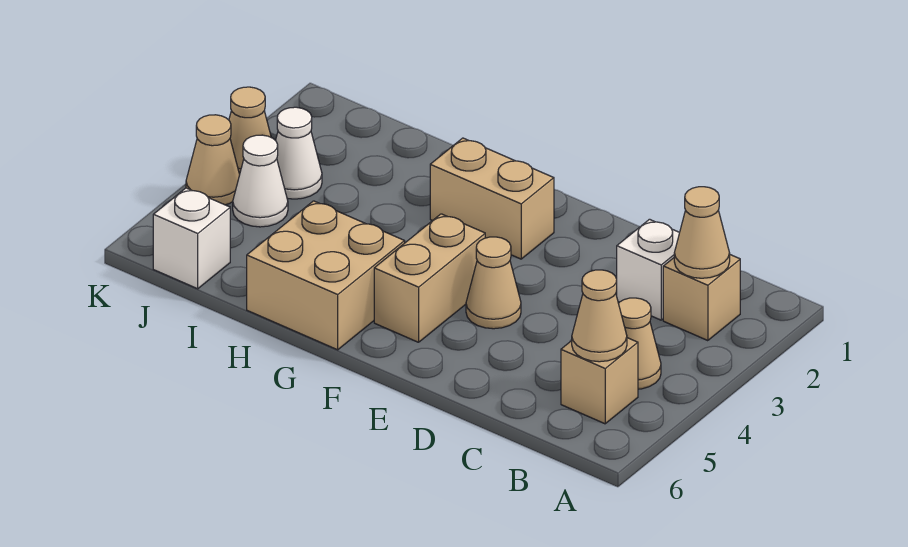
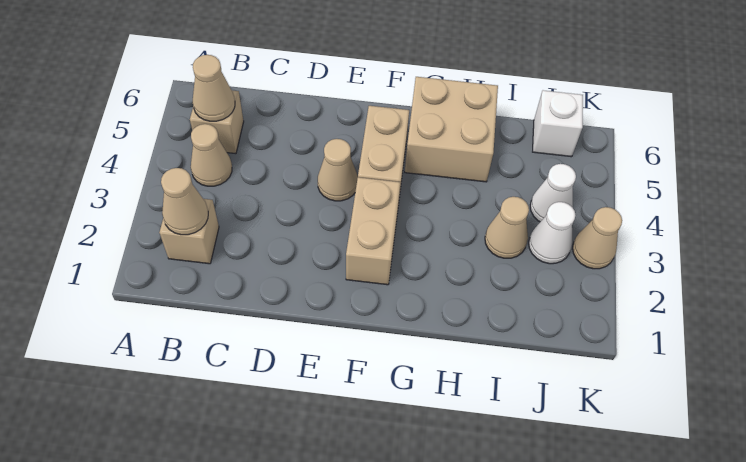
white 1x1 brick [617,219,680,320] -> none
tan 1x2 brick [430,138,554,259] -> tan 1x2 brick turned to [346,177,400,285]
tan 1x1 cone [186,115,240,205] -> tan 1x1 cone moved to [485,197,529,258]

